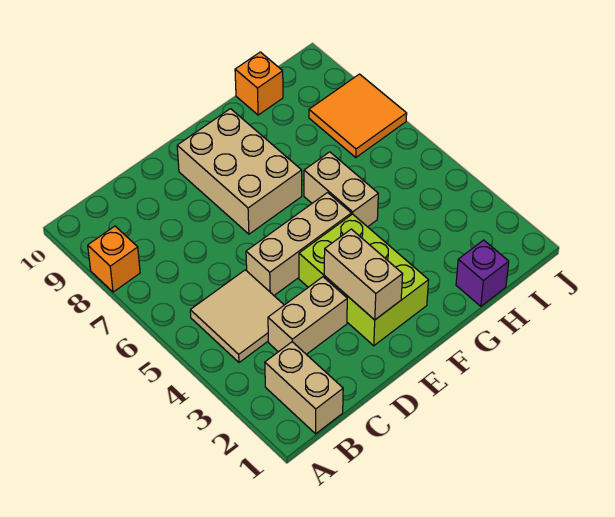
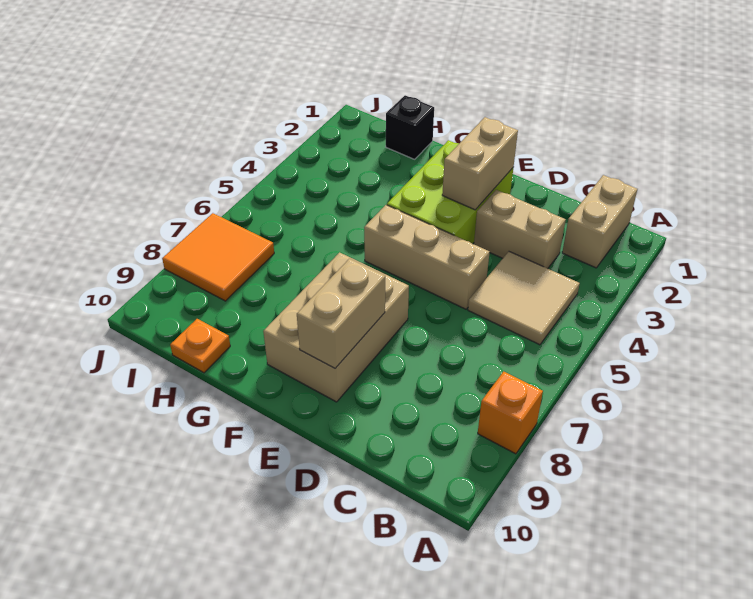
tan 1x2 brick [304,152,378,227] -> tan 1x2 brick moved to [297,259,385,368]
purple 1x1 brick [456,240,509,306] -> black 1x1 brick [386,95,434,159]
orange 1x1 brick [235,52,283,115] -> orange 1x1 plate [170,319,230,373]

